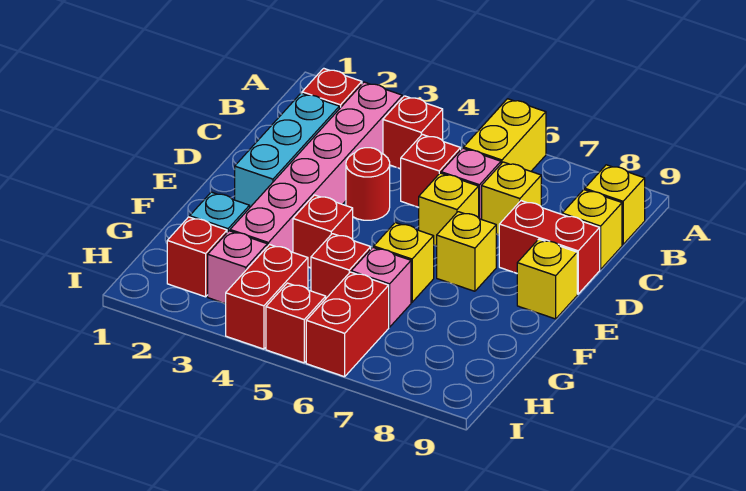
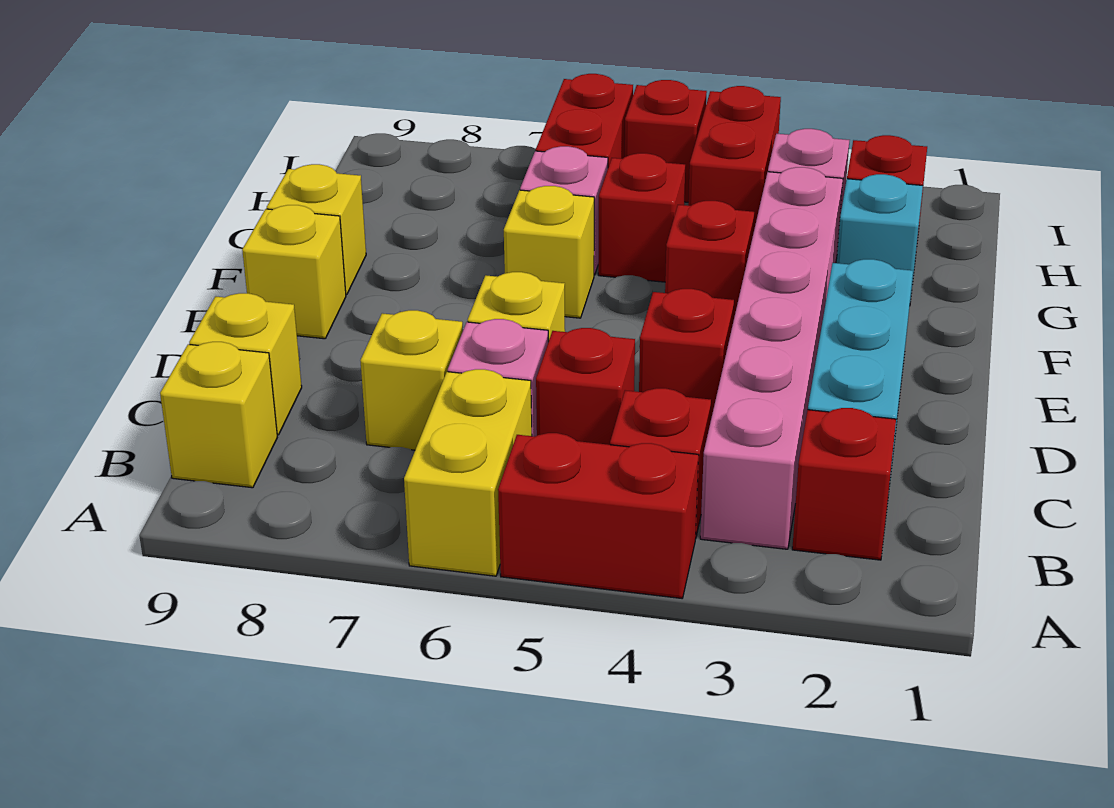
red 1x1 round brick [346,148,390,220] -> red 1x1 brick [639,289,734,422]
red 1x2 brick [499,201,600,294] -> red 1x2 brick moved to [498,433,698,598]
yellow 1x1 brick [437,212,496,291] -> yellow 1x1 brick moved to [267,164,366,295]

